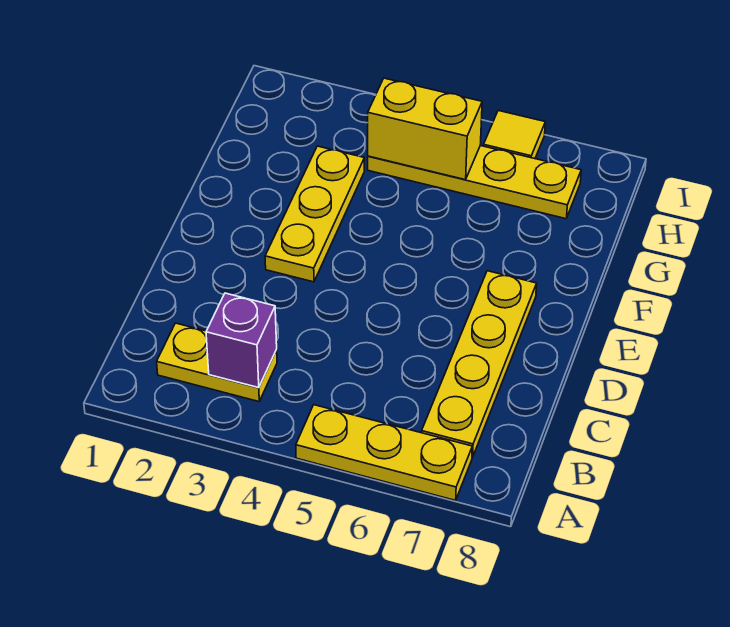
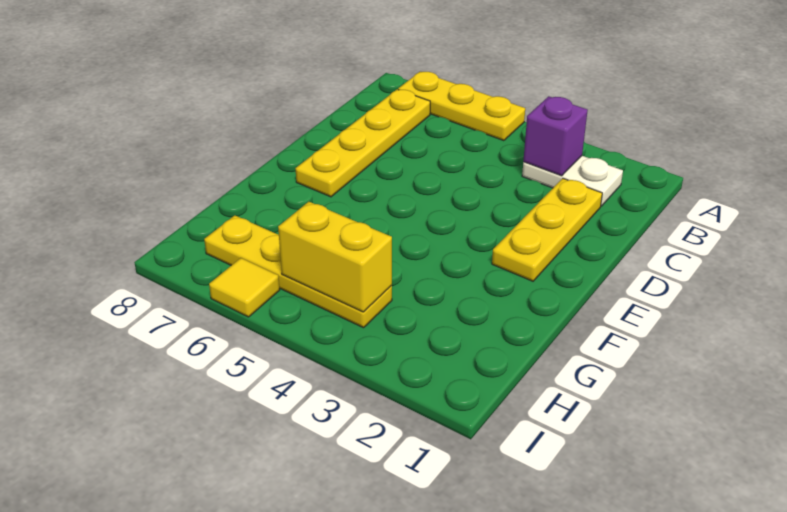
yellow 1x2 plate [157,323,277,402] -> white 1x2 plate [522,156,623,206]
yellow 1x3 plate [265,146,364,282] -> yellow 1x3 plate moved to [492,178,602,281]

